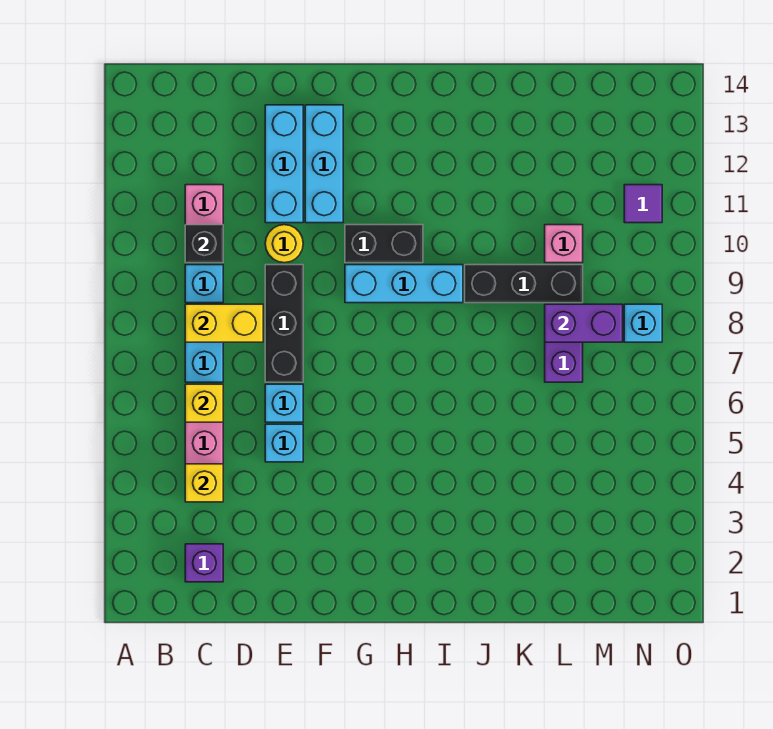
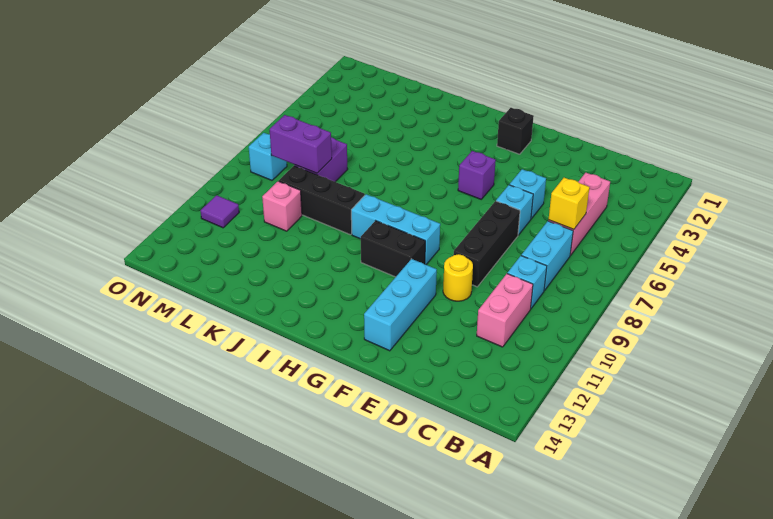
purple 1x1 brick [185,544,223,582] -> purple 1x1 brick moved to [458,151,496,199]
yellow 1x1 brick [185,464,223,502] -> none
yellow 1x2 brick [185,304,263,342] -> none
black 1x1 brick [185,225,223,263] -> black 1x1 brick moved to [497,108,534,154]
cyan 1x3 brick [265,105,303,223] -> none

